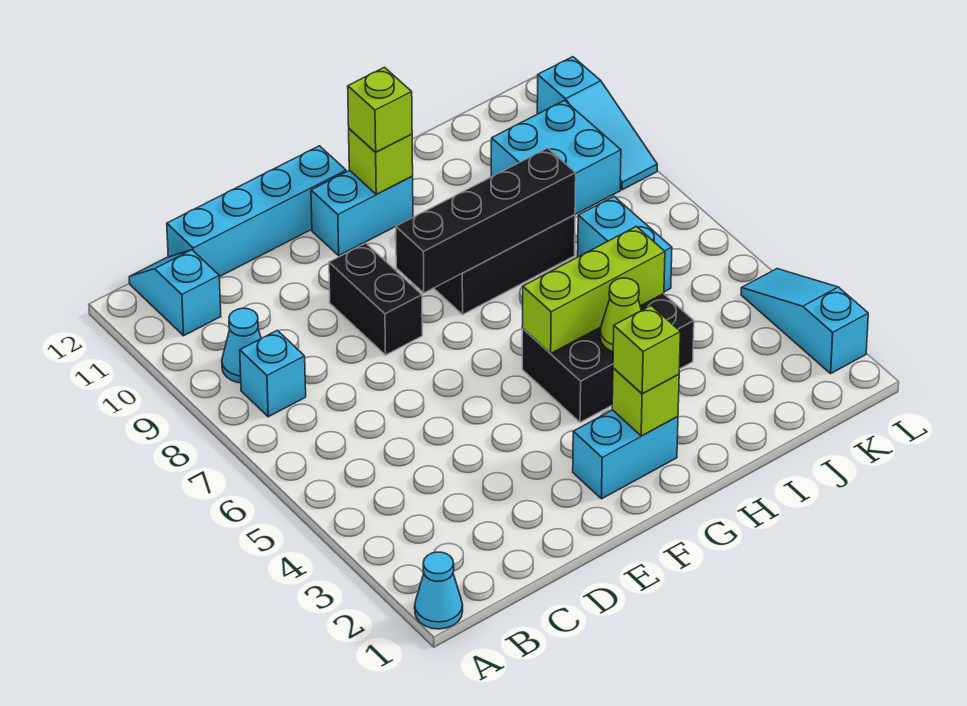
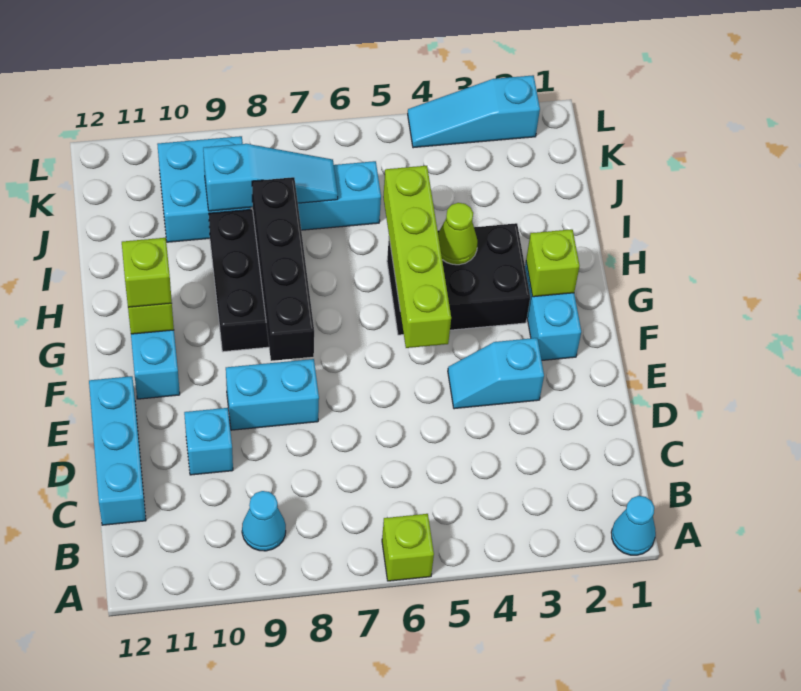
cyan 1x1 brick [240,330,306,417] -> cyan 1x1 brick moved to [184,408,233,475]
cyan 1x2 slope [129,250,221,336] -> cyan 1x2 slope moved to [448,338,544,409]
cyan 1x4 brick [167,146,346,277] -> cyan 1x3 brick [89,376,146,525]
black 1x2 brick [329,243,422,355] -> cyan 1x2 brick [226,359,319,430]
lime 1x1 brick [613,306,680,394] -> lime 1x1 brick moved to [382,514,434,581]
black 2x3 brick [522,294,694,422] -> black 2x3 brick turned to [387,223,530,335]
lime 1x3 brick [522,226,665,353] -> lime 1x4 brick [383,166,451,348]
cyan 1x3 slope [537,57,657,190] -> cyan 1x3 slope moved to [203,144,338,211]

